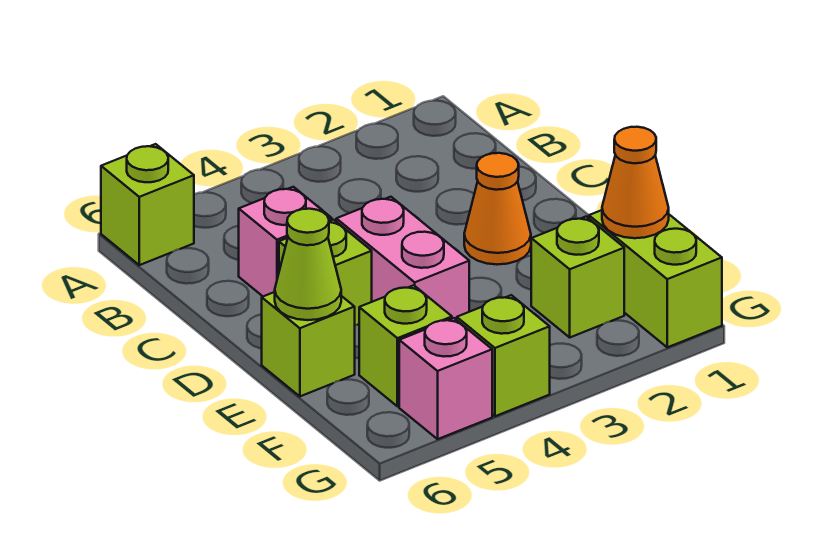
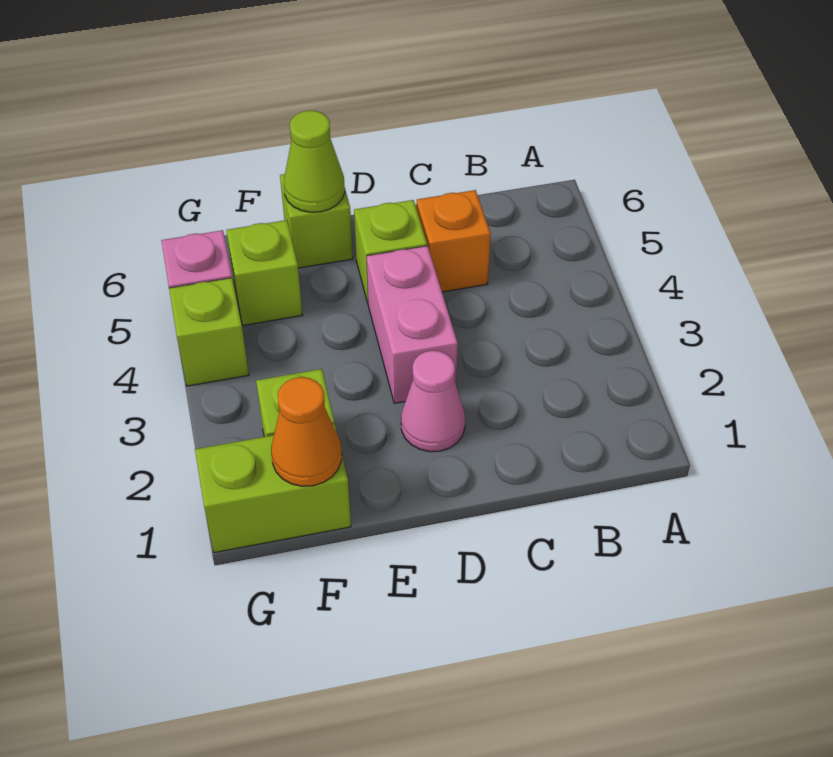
lime 1x1 brick [101,144,194,265] -> none
pink 1x1 brick [239,187,332,296] -> orange 1x1 brick [417,190,491,292]
orange 1x1 cone [464,153,531,265] -> pink 1x1 cone [401,351,465,452]
pink 1x2 brick [336,197,469,320] -> pink 1x2 brick turned to [367,246,458,403]

